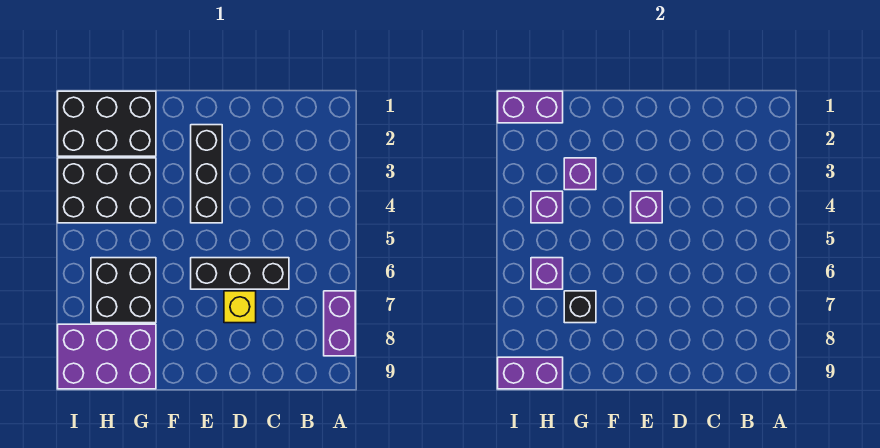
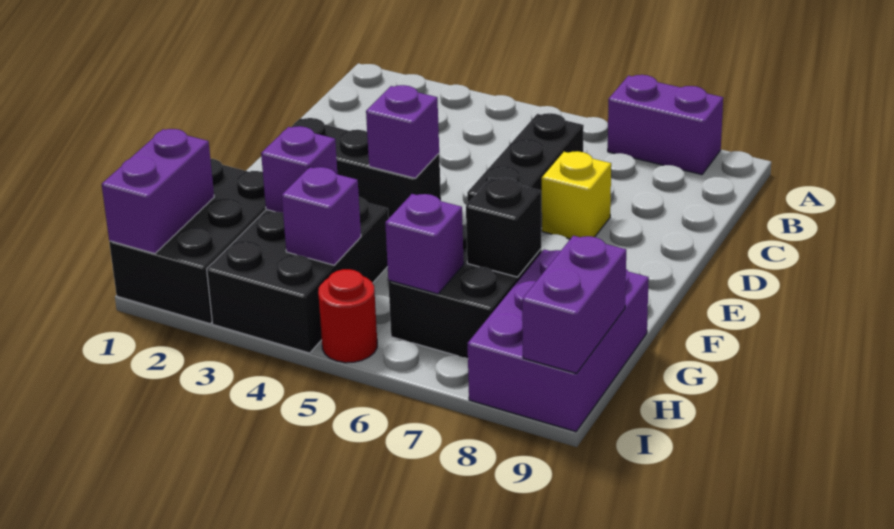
none -> red 1x1 round brick [318,269,377,363]

